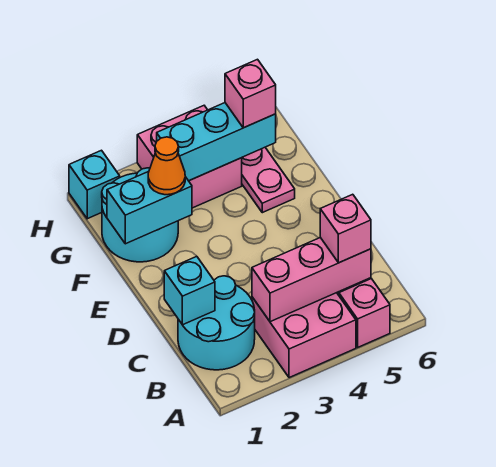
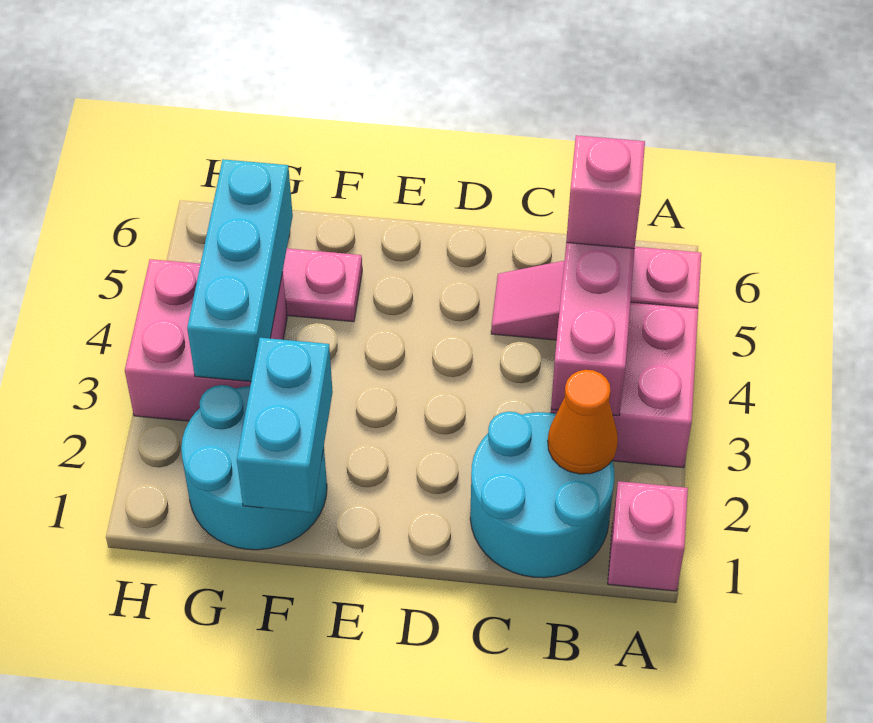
cyan 1x1 brick [164,256,215,325] -> none
orange 1x1 cone [148,137,185,195] -> orange 1x1 cone moved to [548,370,618,474]
pink 1x1 brick [225,59,276,128] -> pink 1x1 brick moved to [608,481,688,591]
cyan 1x1 brick [69,150,120,219] -> none

